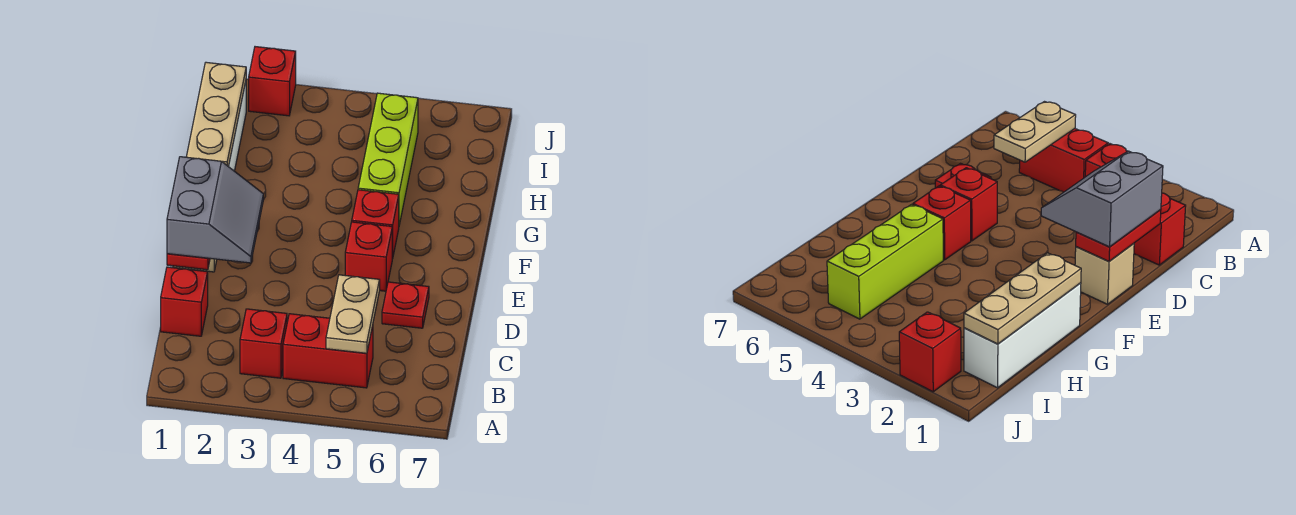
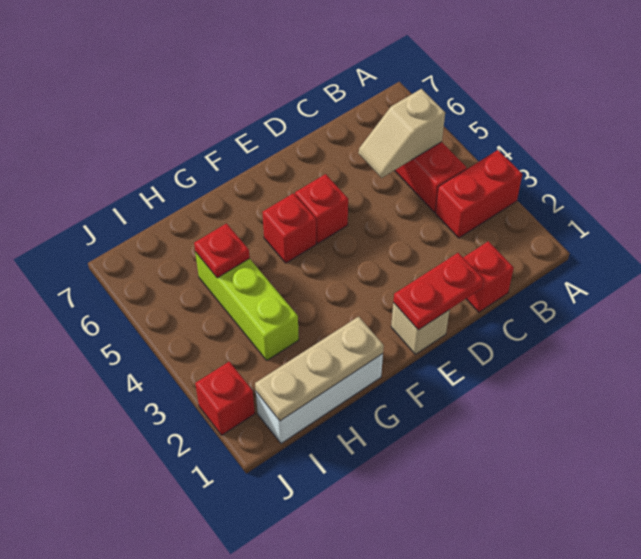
red 1x1 brick [240,309,287,378] -> red 1x2 brick [435,150,522,238]
tan 1x2 plate [326,275,380,353] -> tan 1x2 slope [359,89,445,178]
grey 2x2 slope [167,157,263,263] -> none
red 1x1 plate [382,282,429,328] -> red 1x1 plate moved to [194,223,250,278]
lime 1x3 brick [358,93,418,225] -> lime 1x3 brick turned to [195,252,299,360]

